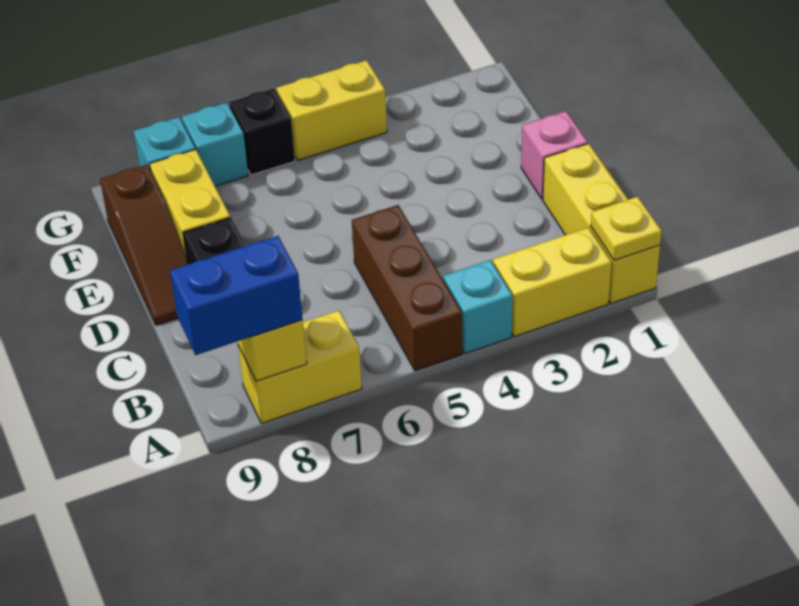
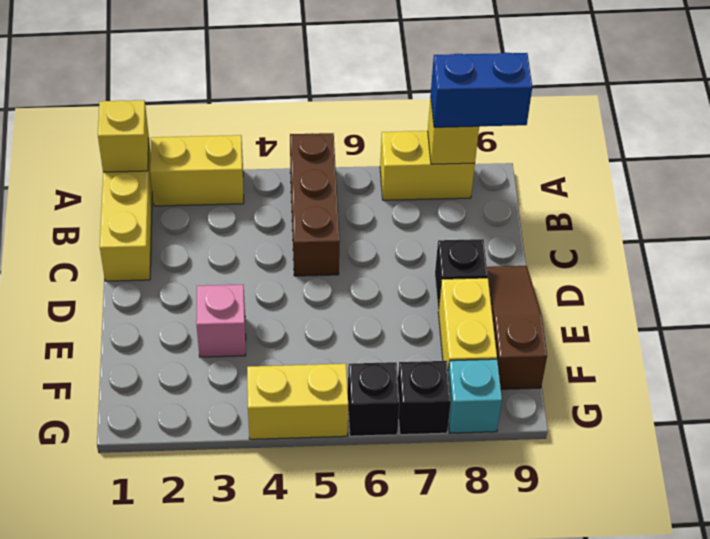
yellow 1x1 plate [591,197,662,260] -> yellow 1x1 brick [98,100,149,172]
cyan 1x1 brick [443,260,513,354] -> none
pink 1x1 brick [521,111,588,199] -> pink 1x1 brick moved to [196,285,246,357]
cyan 1x1 brick [182,103,248,186] -> black 1x1 brick [398,361,451,435]

